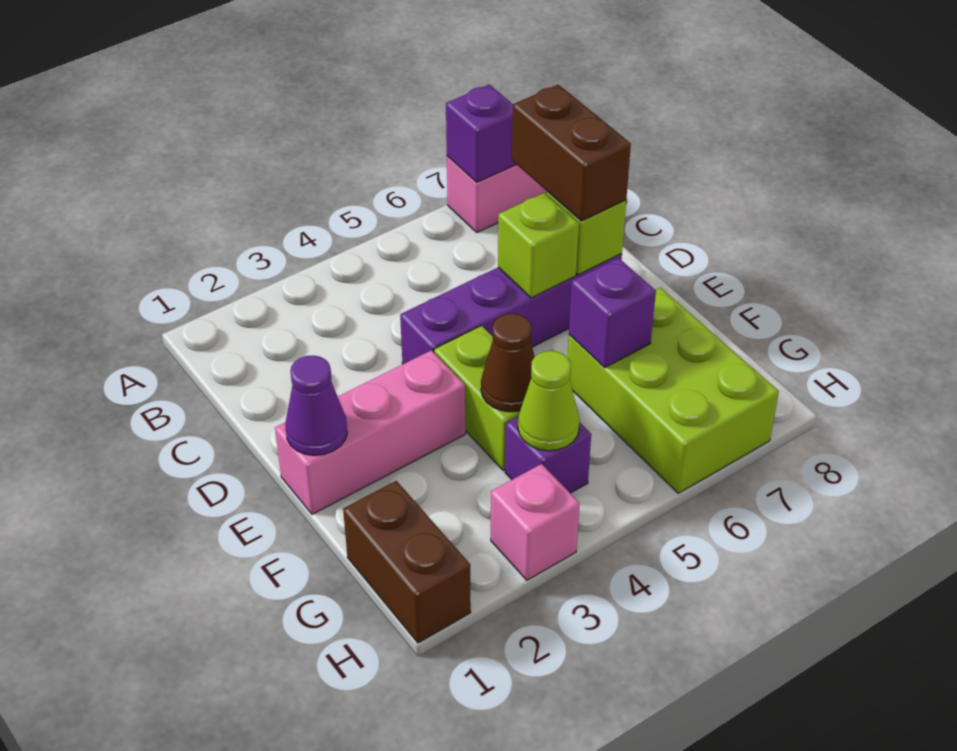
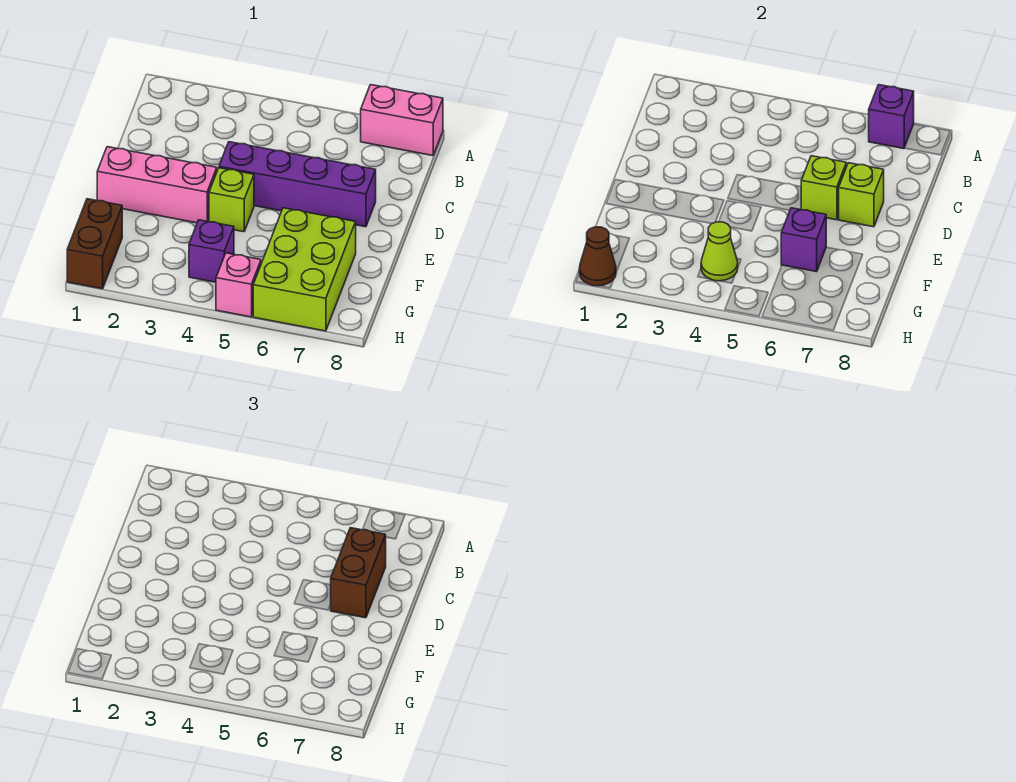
purple 1x1 cone [285,356,347,455] -> none
lime 1x2 brick [434,326,520,471] -> lime 1x1 brick [209,168,254,232]
brown 1x1 cone [481,313,535,412] -> brown 1x1 cone moved to [579,227,616,286]
pink 1x1 brick [491,464,580,580] -> pink 1x1 brick moved to [216,253,261,317]

